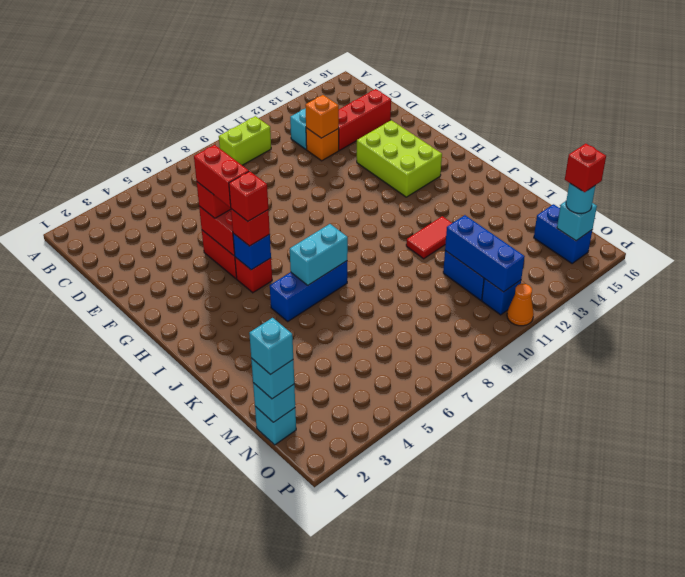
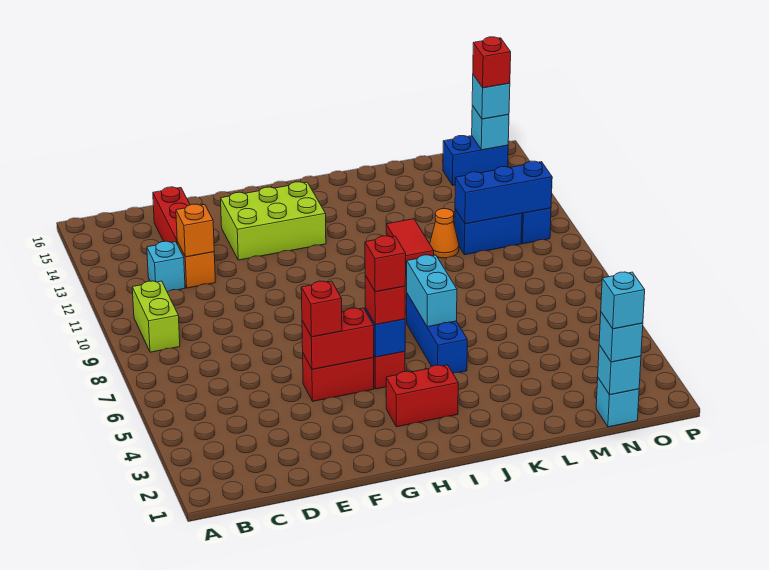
red 1x2 brick [194,145,249,207] -> red 1x2 brick moved to [386,365,458,427]
cyan 1x1 round brick [566,183,596,214] -> cyan 1x1 brick [472,75,510,119]
orange 1x1 cone [507,284,534,326] -> orange 1x1 cone moved to [430,209,459,258]

